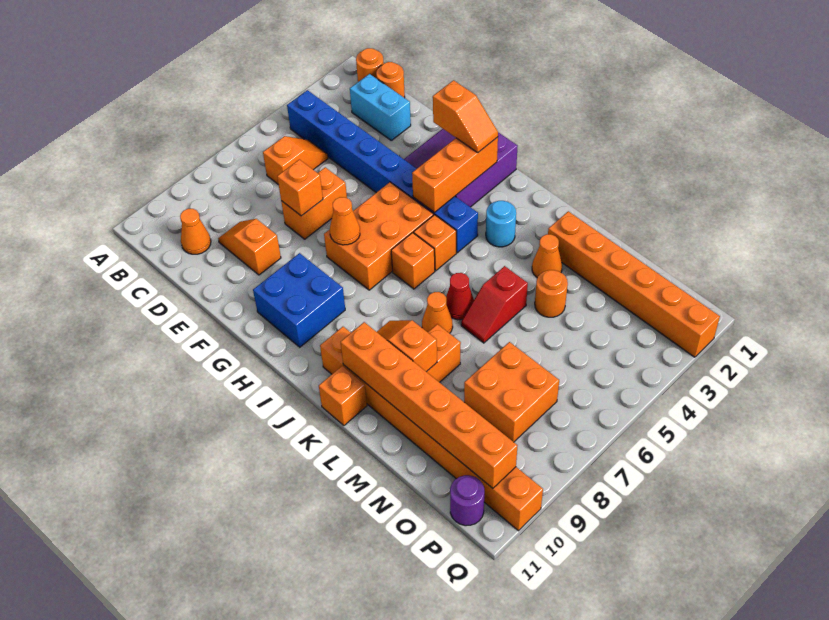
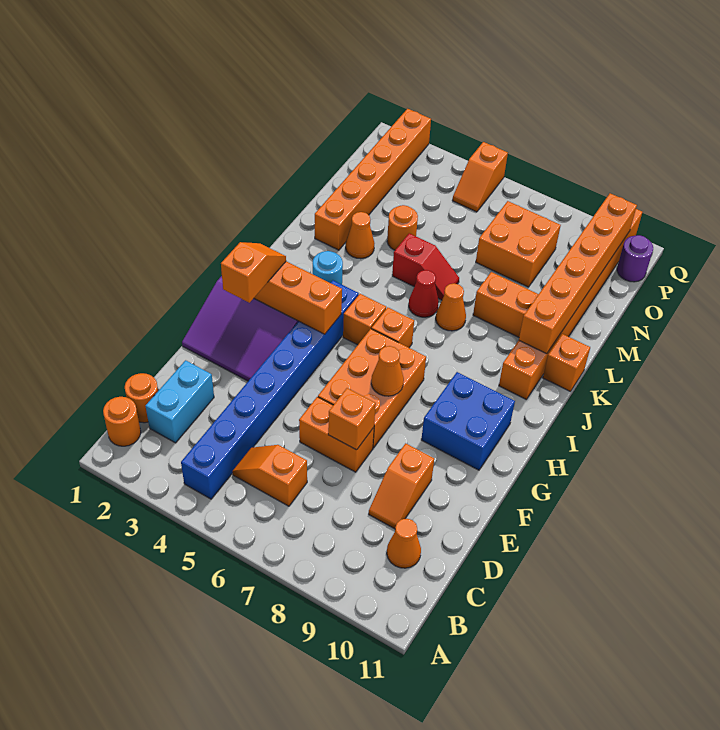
orange 2x3 brick [324,182,433,290] -> orange 2x3 brick turned to [318,329,426,448]
orange 1x2 slope [377,320,437,372] -> orange 1x2 slope moved to [452,142,508,212]

